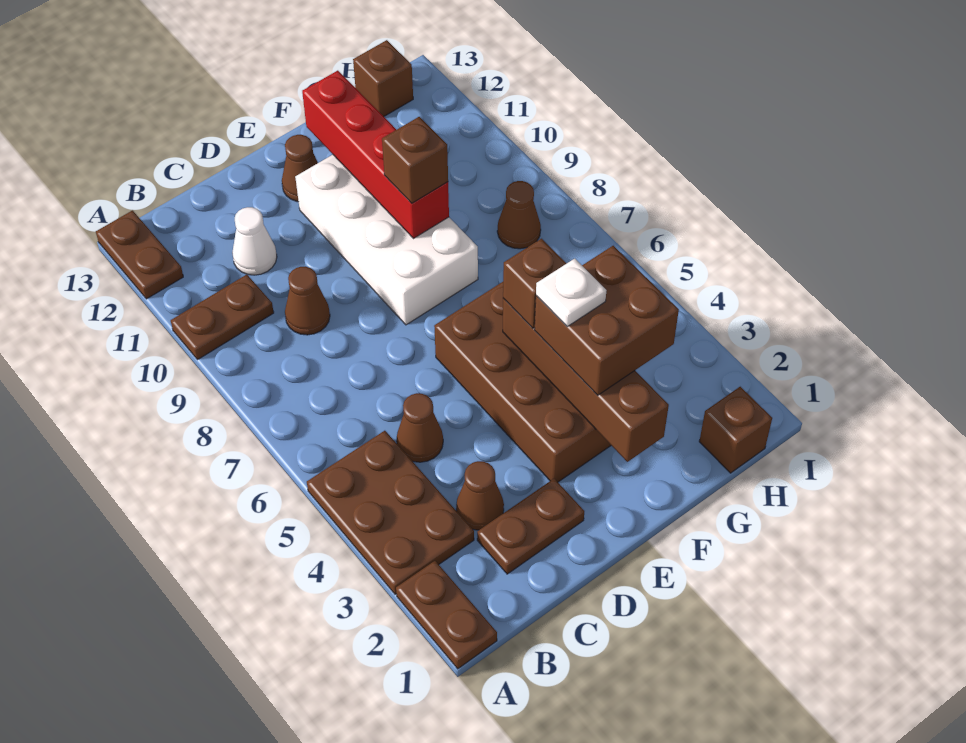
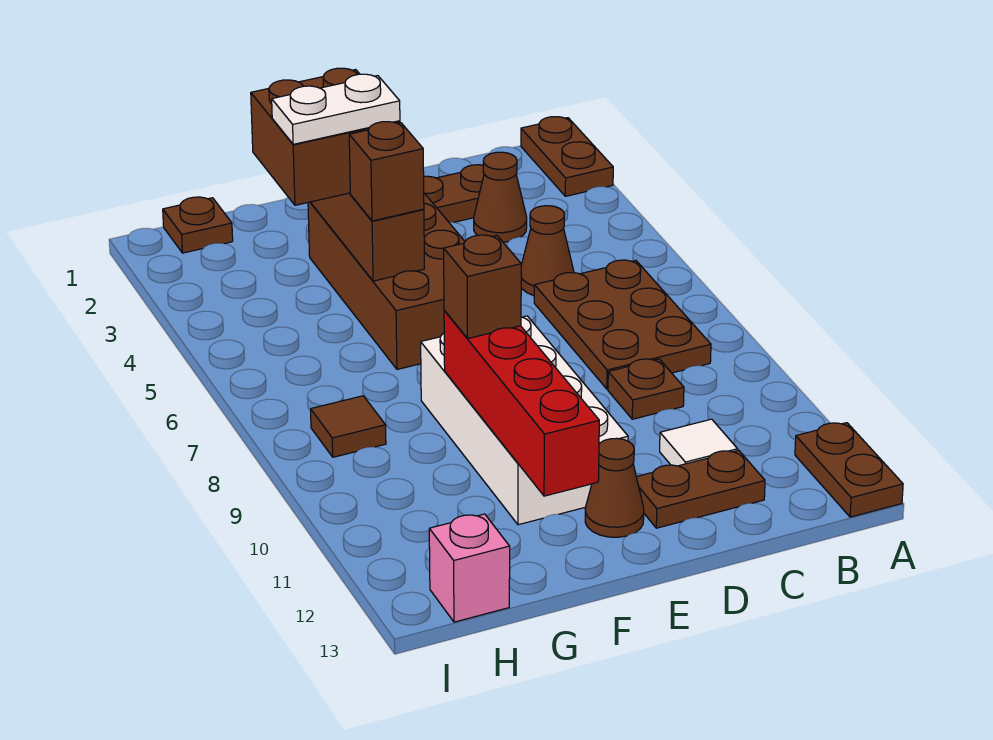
brown 2x3 plate [307,431,474,595] -> brown 2x3 plate moved to [534,260,711,389]
brown 1x2 plate [171,275,274,360] -> brown 1x2 plate moved to [637,450,765,528]
brown 1x1 cone [285,267,330,335] -> brown 1x1 plate [608,359,684,419]
white 1x1 cone [232,207,277,275] -> white 1x1 tile [660,419,738,466]
white 1x1 plate [536,259,607,326] -> white 1x2 plate [272,74,400,144]
brown 1x1 brick [699,387,772,473] -> brown 1x1 plate [163,197,233,253]
brown 1x1 cone [497,181,541,249] -> brown 1x1 tile [311,396,386,457]
brown 1x1 brick [353,40,413,116] -> pink 1x1 brick [429,514,510,622]

